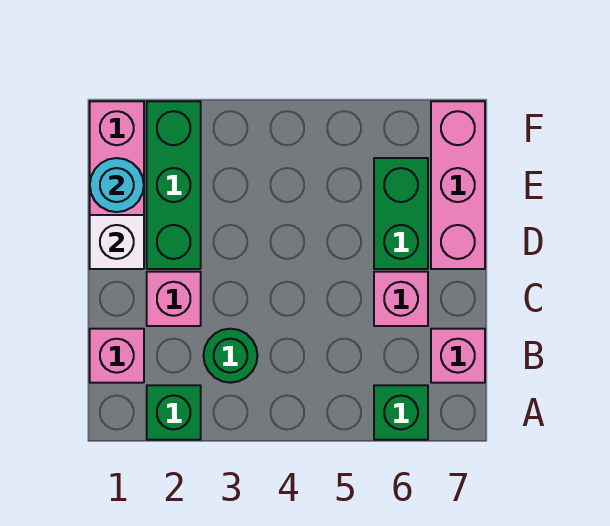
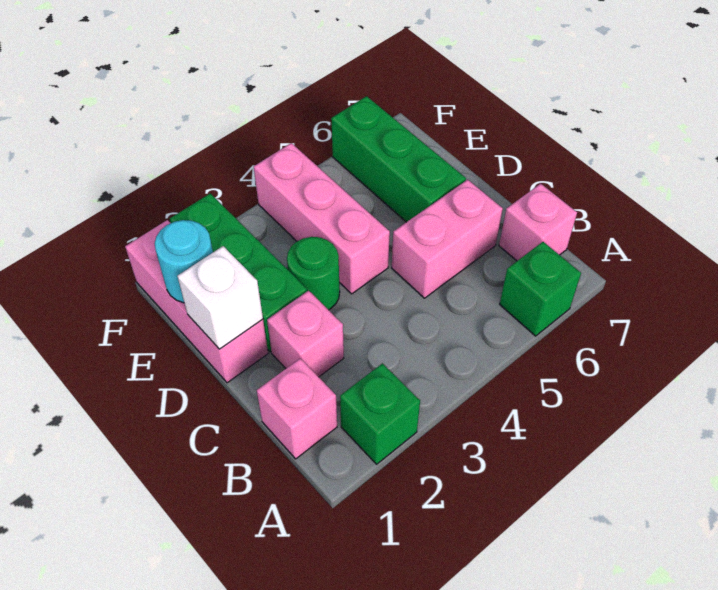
green 1x1 round brick [203,329,258,383] -> green 1x1 round brick moved to [287,237,340,310]
pink 1x1 brick [374,272,428,326] -> pink 1x2 brick [392,180,503,298]
green 1x2 brick [374,158,428,269] -> green 1x3 brick [331,96,466,222]
pink 1x3 brick [431,101,485,269] -> pink 1x3 brick moved to [254,143,390,294]

